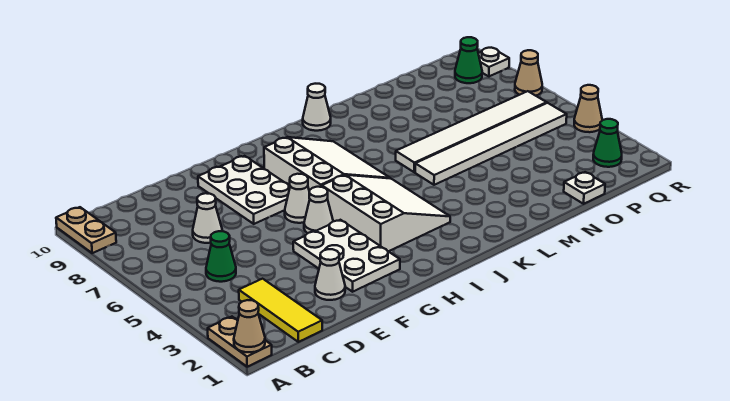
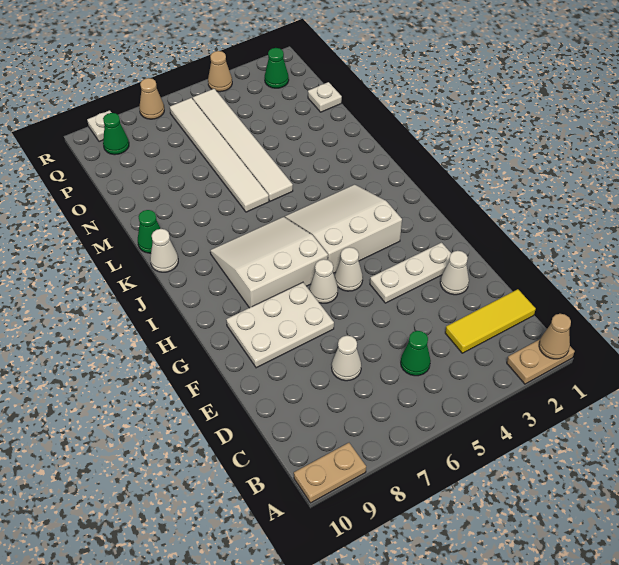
white 2x3 plate [293,220,400,292] -> white 1x3 plate [370,243,451,303]
none -> green 1x1 cone [138,210,161,253]

